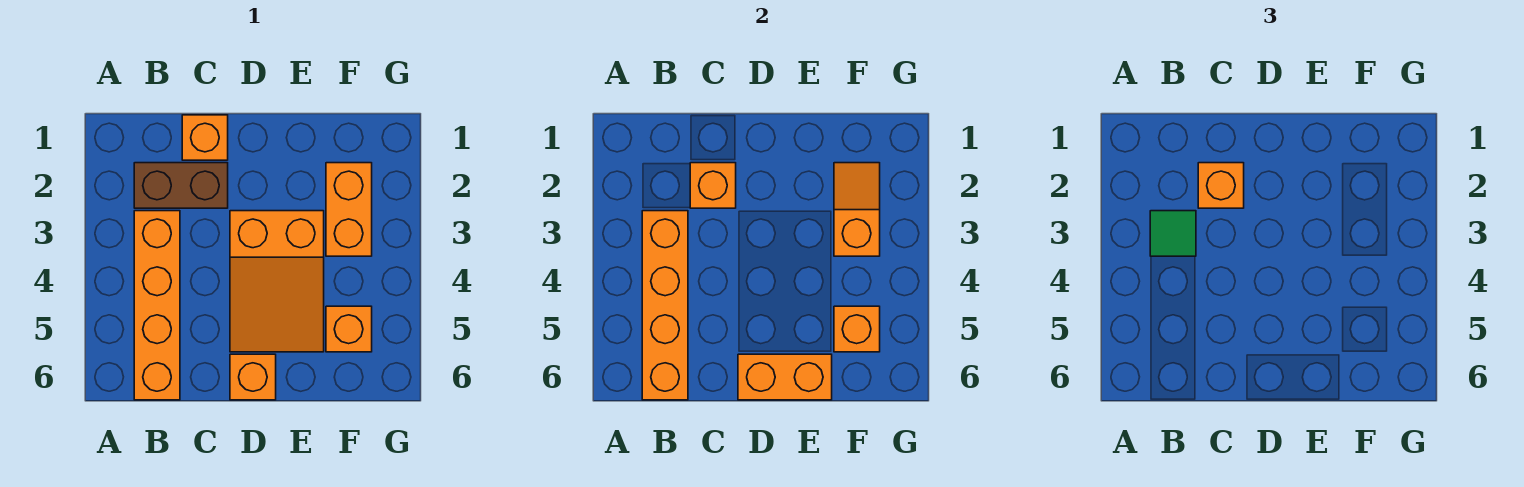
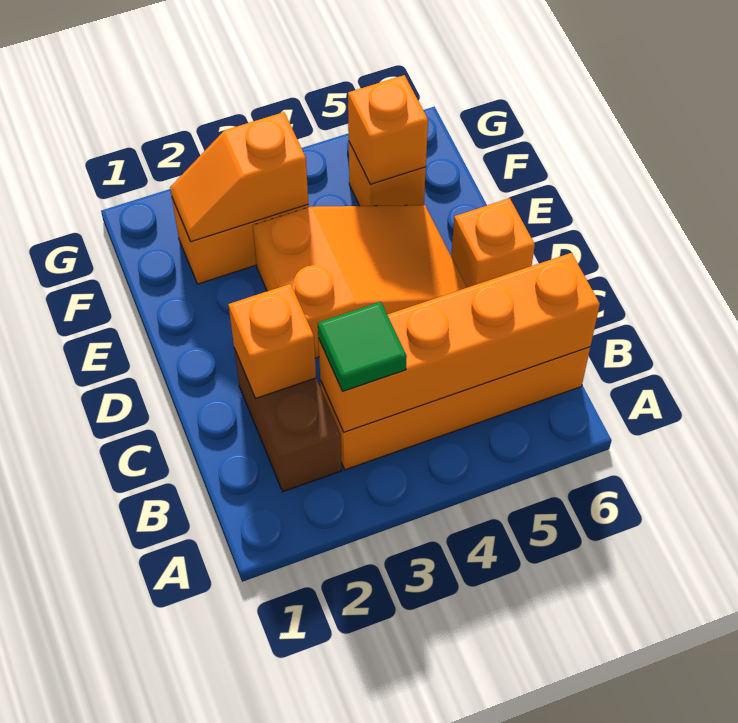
orange 1x1 brick [182,115,228,160] -> none
orange 1x1 brick [1198,163,1244,208] -> none
orange 1x2 brick [738,354,832,400] -> none

